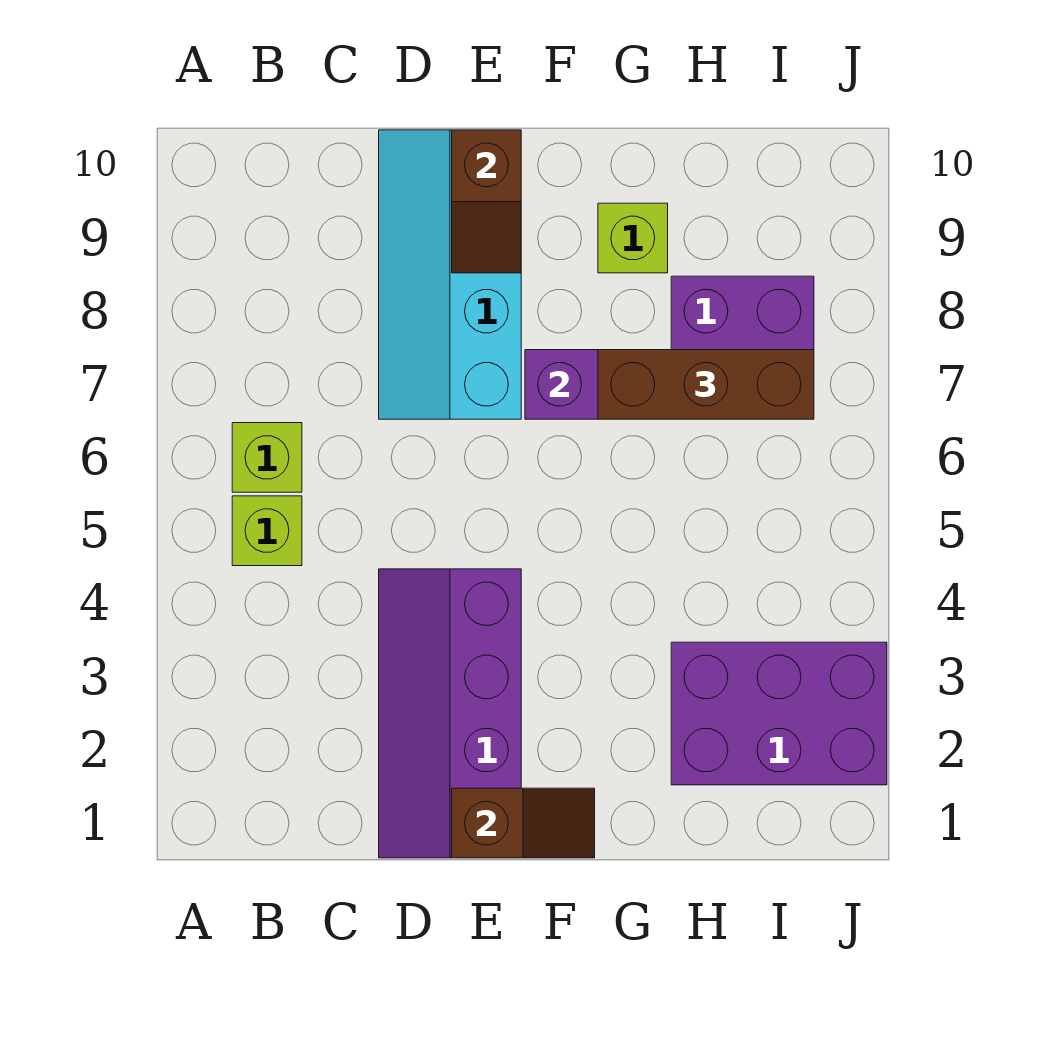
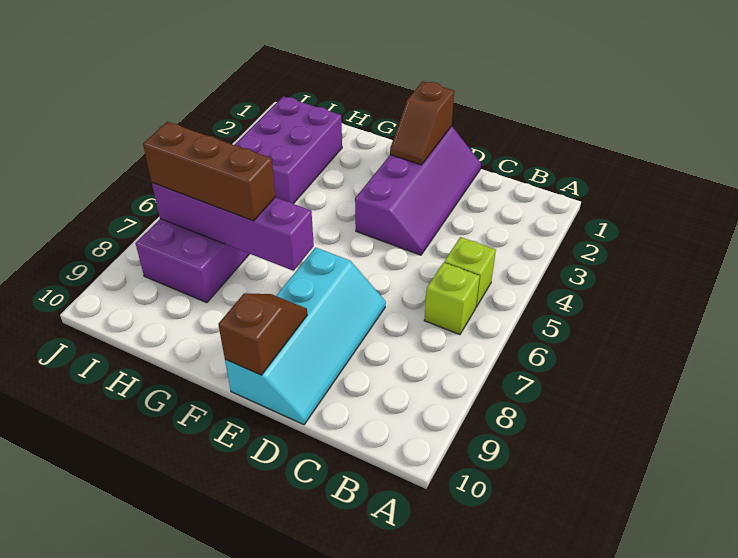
brown 1x2 slope [452,788,595,858] -> brown 1x2 slope turned to [390,81,454,165]
lime 1x1 brick [598,203,668,273] -> none
purple 2x3 brick [671,642,887,785] -> purple 2x3 brick turned to [235,96,342,204]

